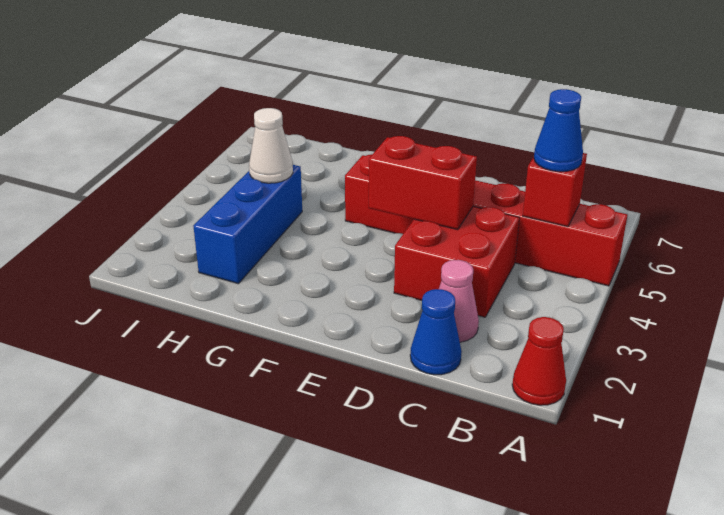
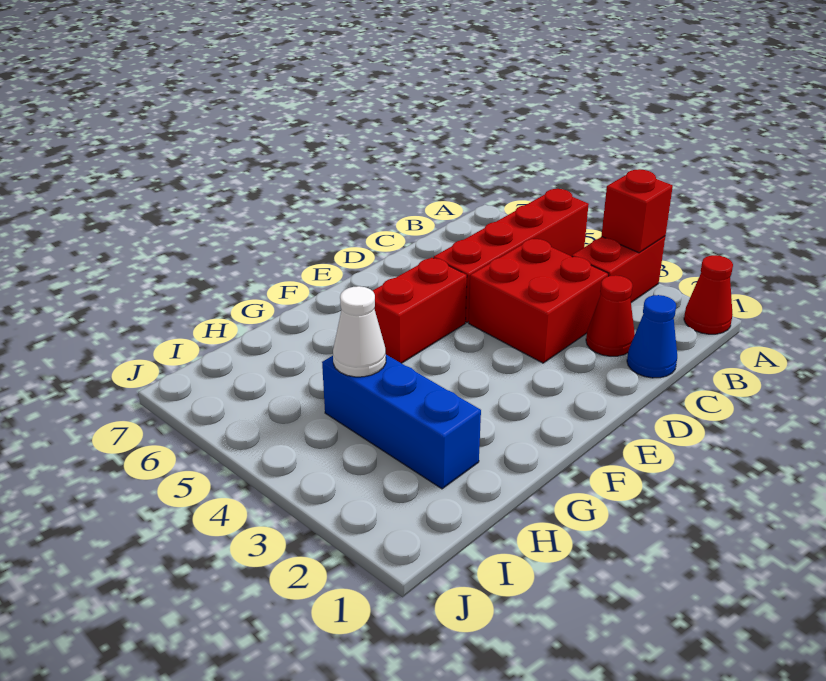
red 1x1 brick [523,153,587,227] -> red 1x1 brick moved to [602,169,673,253]
blue 1x1 cone [534,89,583,172] -> none
pink 1x1 cone [439,260,479,342] -> red 1x1 cone [586,275,635,356]
red 1x2 brick [369,136,477,230] -> red 1x2 brick moved to [572,236,665,302]

